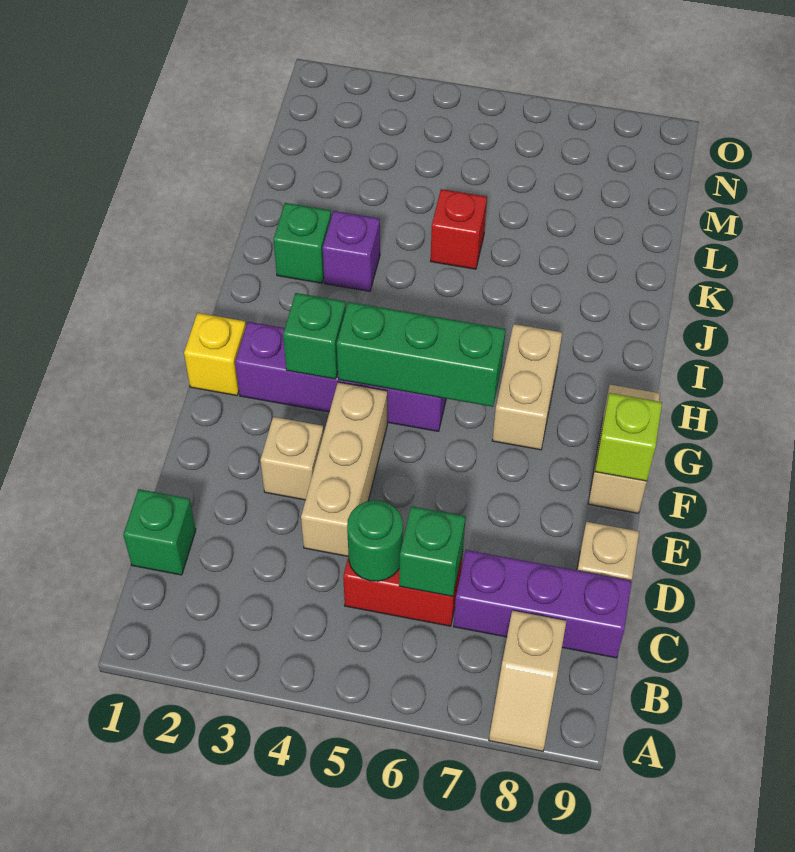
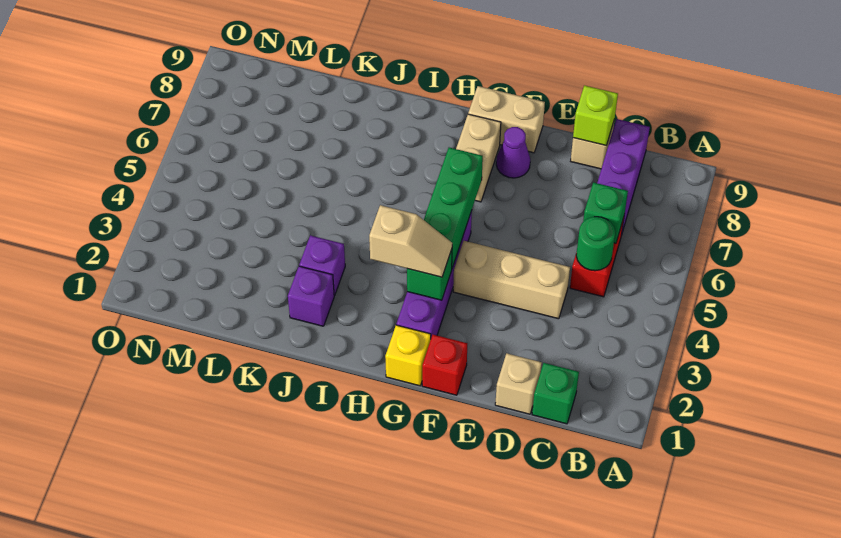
tan 1x2 slope [489,611,566,751] -> tan 1x2 slope moved to [369,205,452,277]
tan 1x1 brick [260,417,324,500] -> tan 1x1 brick moved to [495,353,542,414]
none -> purple 1x1 cone [496,127,530,178]
lime 1x1 brick [595,393,662,481] -> lime 1x1 brick moved to [573,85,618,146]
tan 1x2 brick [492,324,562,450] -> tan 1x2 brick turned to [456,114,501,202]
green 1x1 brick [273,203,331,283] -> purple 1x1 brick [288,266,334,326]
red 1x1 brick [430,189,487,269] -> red 1x1 brick moved to [422,335,467,395]

